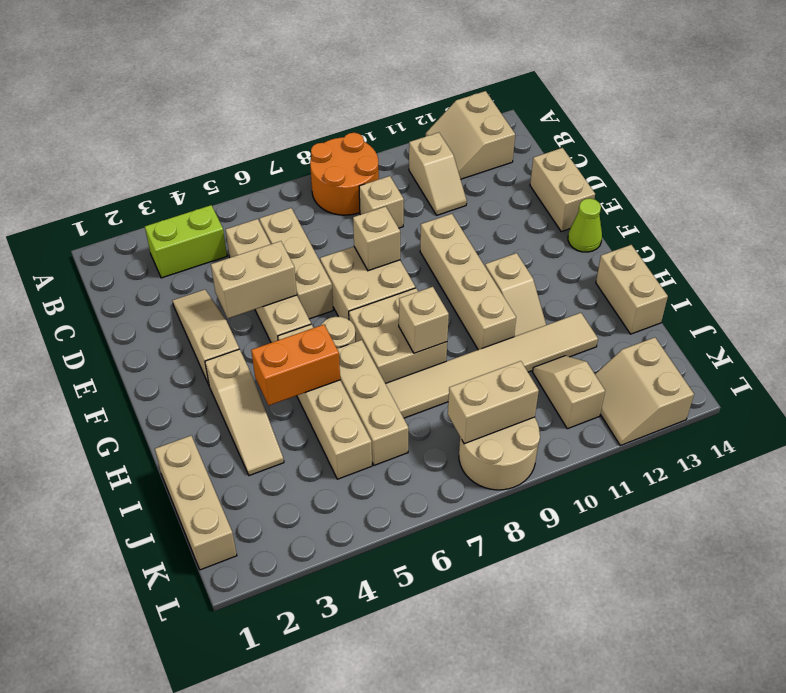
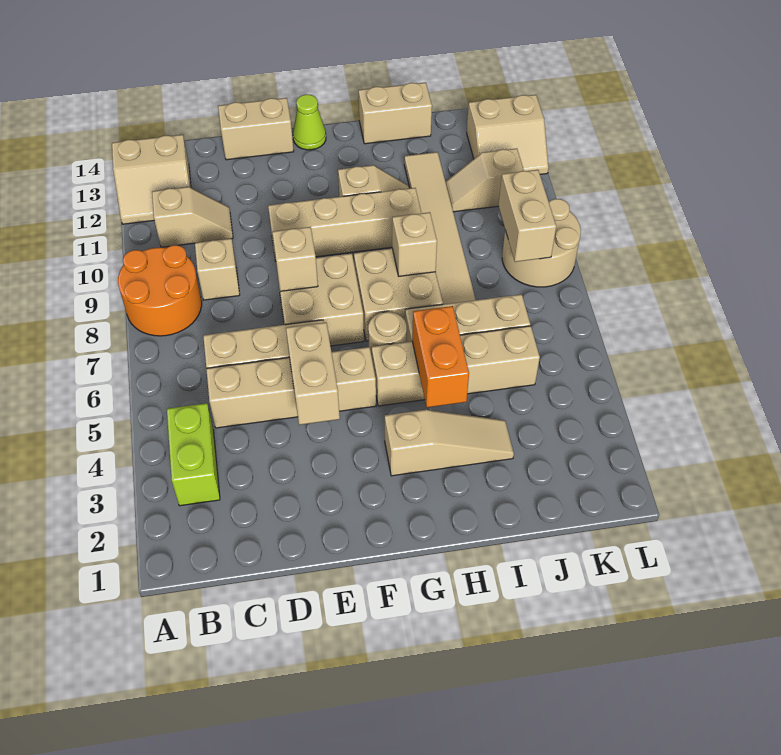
tan 1x3 slope [172,290,239,384] -> none
tan 1x3 brick [155,436,237,570] -> none

